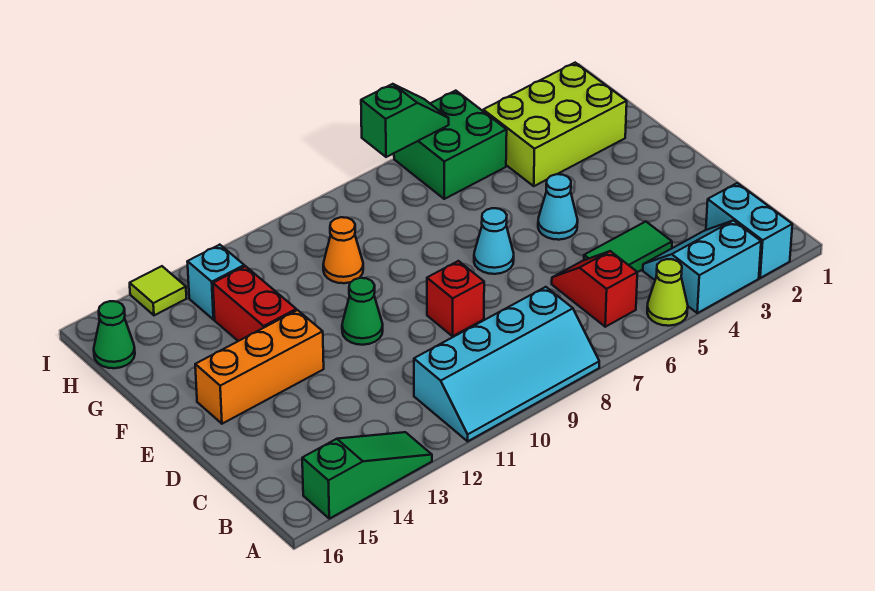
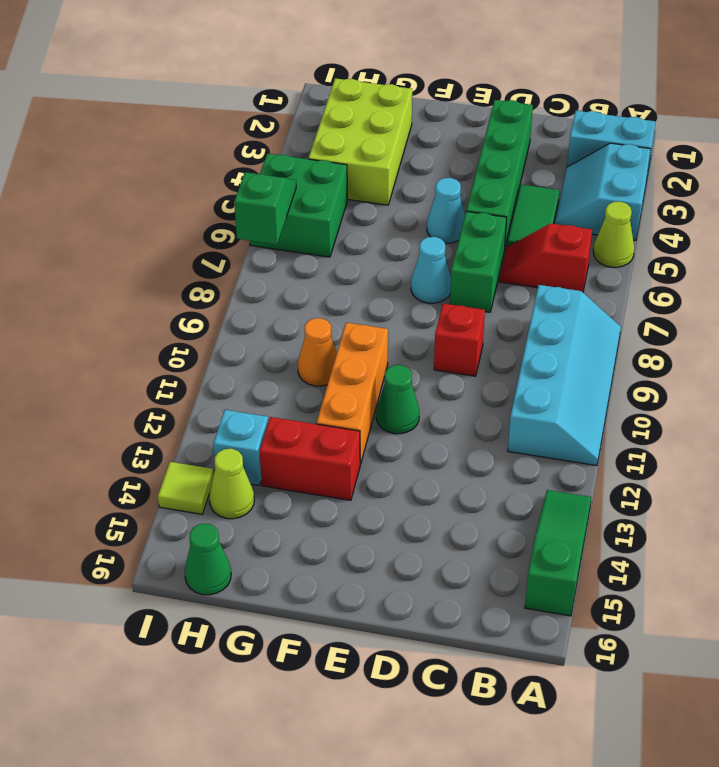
none -> green 1x4 brick [466,100,533,252]
none -> green 1x2 brick [450,211,507,312]
orange 1x3 brick [195,310,324,424] -> orange 1x3 brick moved to [317,323,388,464]
none -> lime 1x1 cone [209,449,254,519]

